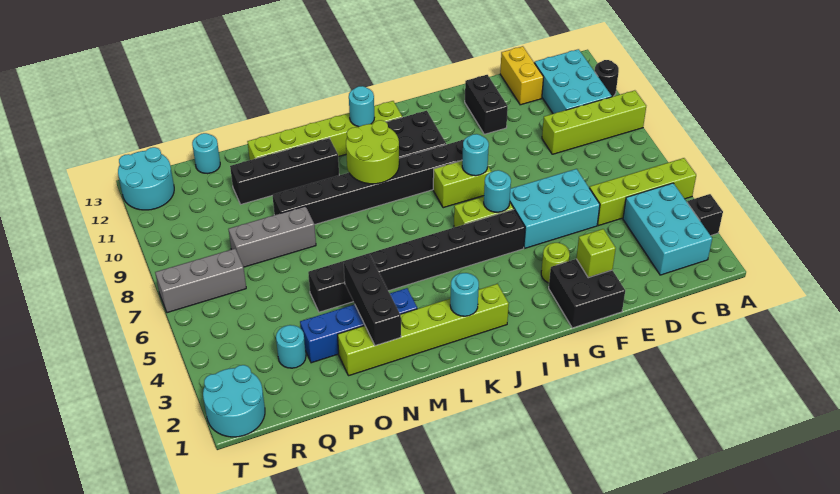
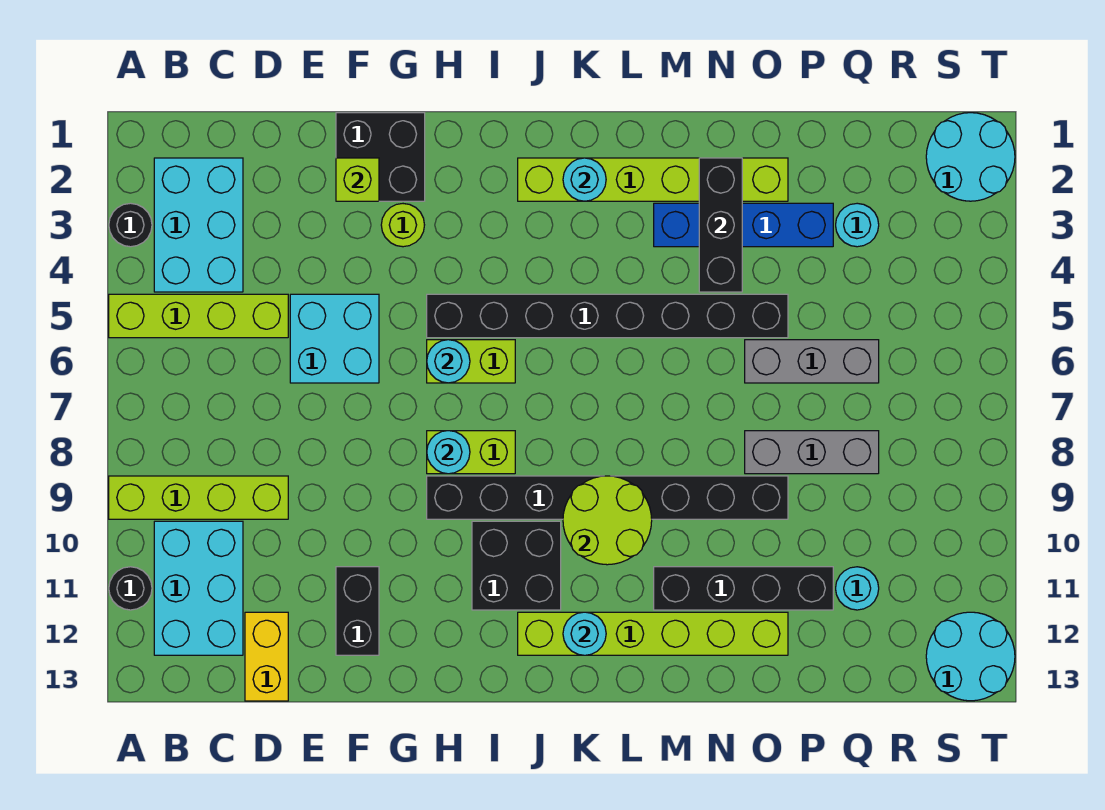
black 1x1 brick [687,194,723,236] -> black 1x1 round brick [109,203,152,247]
cyan 2x3 brick [510,169,600,248] -> cyan 2x2 brick [290,294,379,383]
cyan 1x1 round brick [192,133,220,174] -> cyan 1x1 round brick moved to [836,567,879,610]
grey 1x3 brick [155,249,246,313] -> grey 1x3 brick moved to [745,340,879,383]

